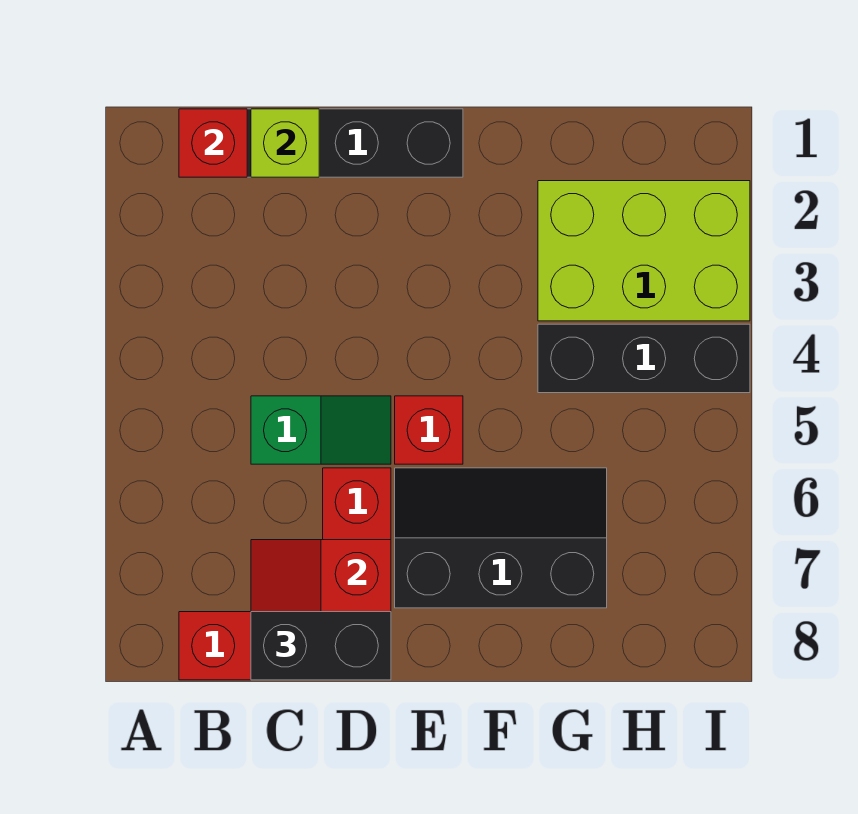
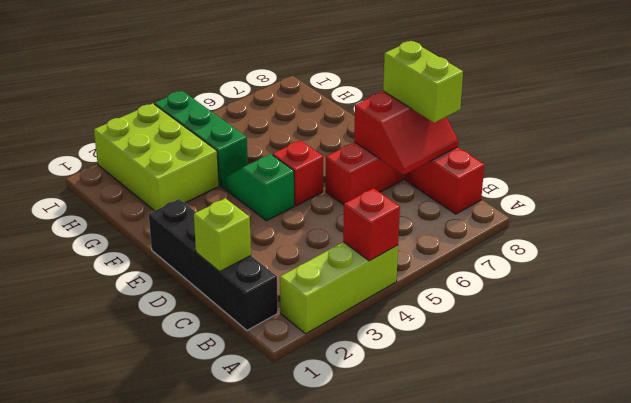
none -> lime 1x3 brick [280,242,398,334]
red 1x1 brick [179,109,247,177] -> red 1x1 brick moved to [343,188,400,261]
green 1x2 slope [251,396,391,464] -> green 1x2 slope moved to [221,154,294,221]
black 1x2 brick [251,612,391,680] -> lime 1x2 brick [383,41,463,123]
black 2x3 slope [395,468,607,608] -> none
black 1x3 brick [538,324,750,393] -> green 1x3 brick [154,91,248,186]

